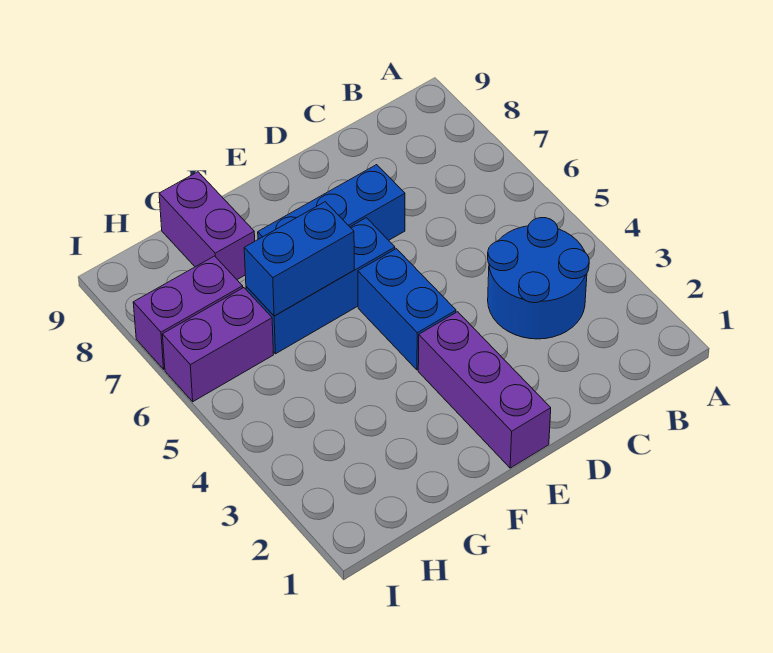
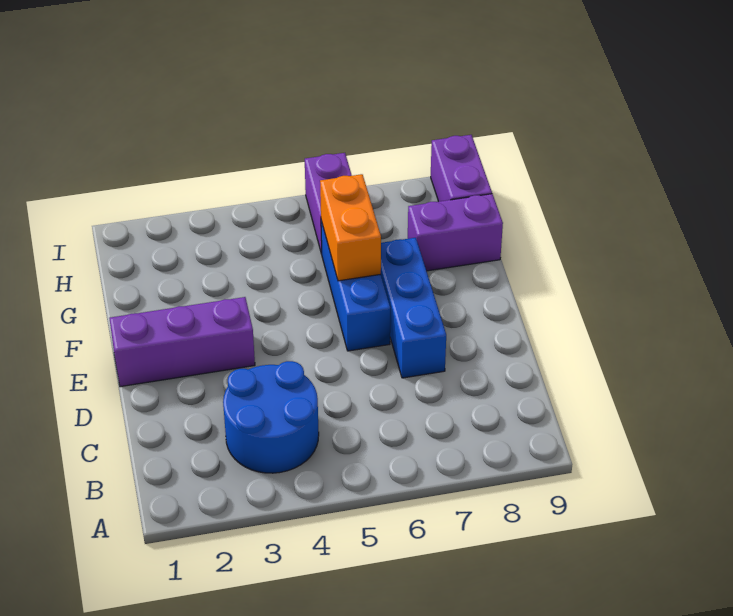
blue 1x2 brick [358,249,456,370] -> none
blue 1x2 brick [244,202,354,316] -> orange 1x2 brick [320,174,381,281]
purple 1x2 brick [133,256,243,369] -> purple 1x2 brick moved to [431,135,492,202]

